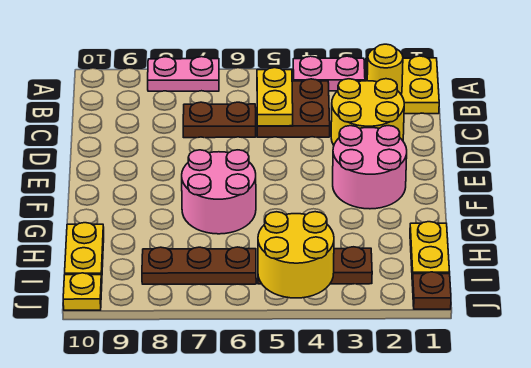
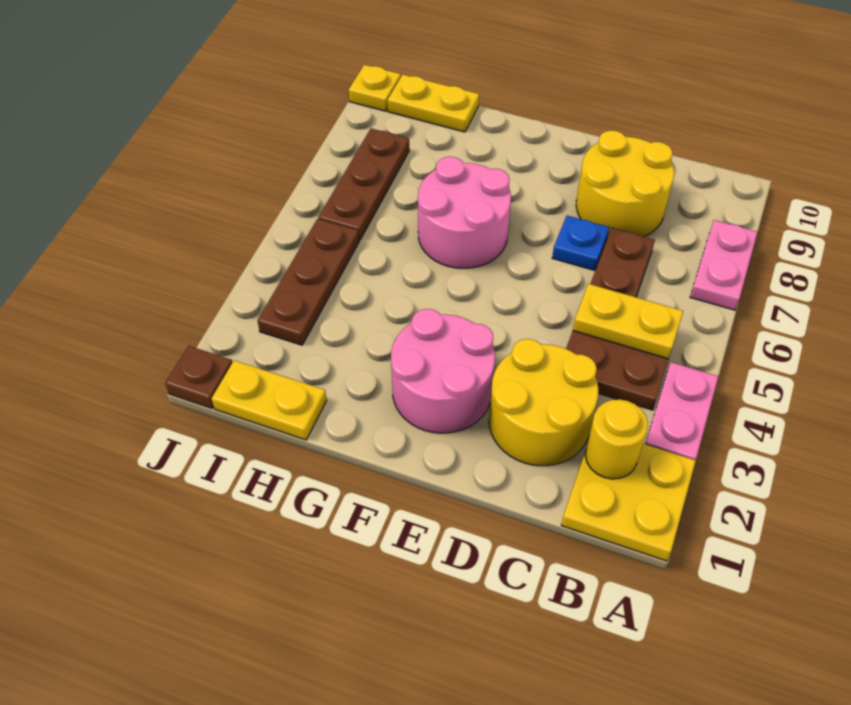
none -> blue 1x1 plate [552,216,609,270]
yellow 2x2 round brick [258,212,334,298] -> yellow 2x2 round brick moved to [576,131,674,237]

